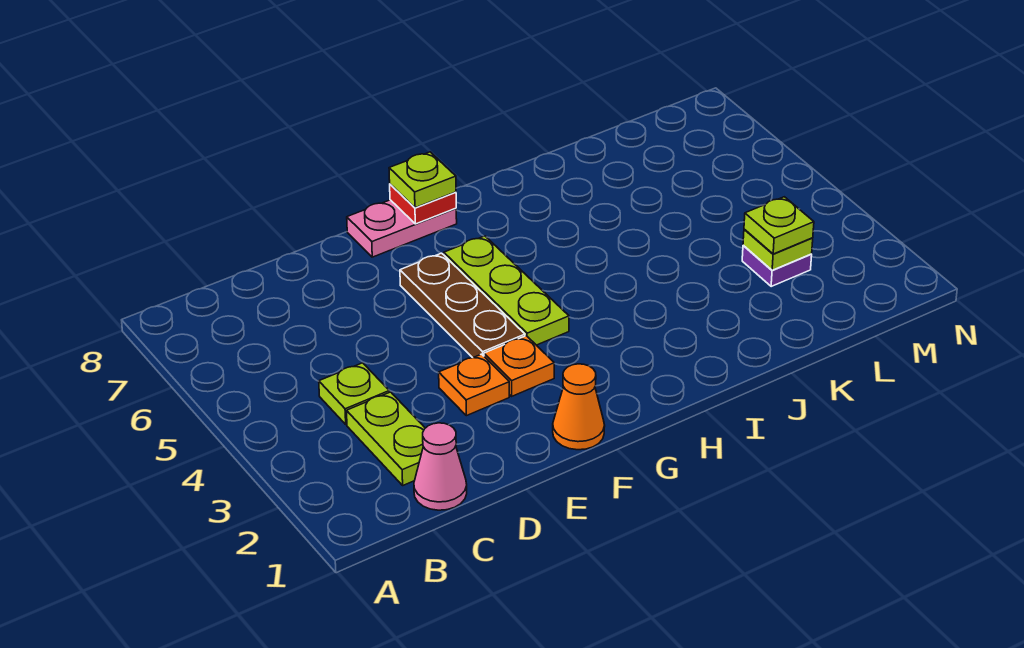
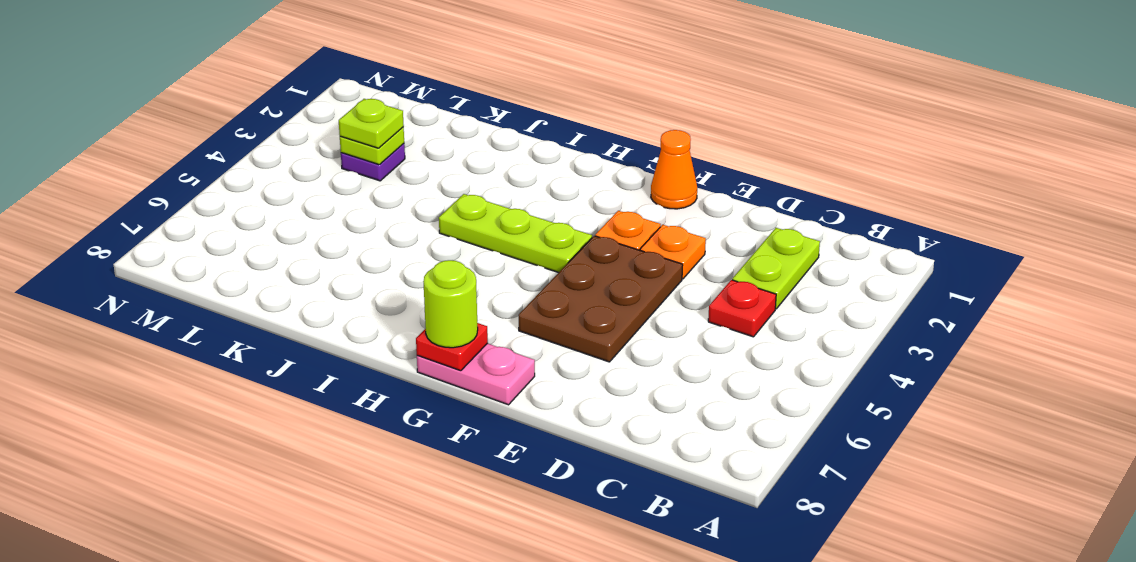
pink 1x1 cone [414,423,467,510] -> none
lime 1x1 plate [319,363,389,425] -> red 1x1 plate [708,280,776,337]
brown 1x3 plate [400,253,525,358] -> brown 2x3 plate [519,236,683,362]
lime 1x3 plate [444,236,569,345] -> lime 1x3 plate turned to [439,194,592,273]
lime 1x1 plate [389,152,456,208] -> lime 1x1 round brick [423,260,478,348]

